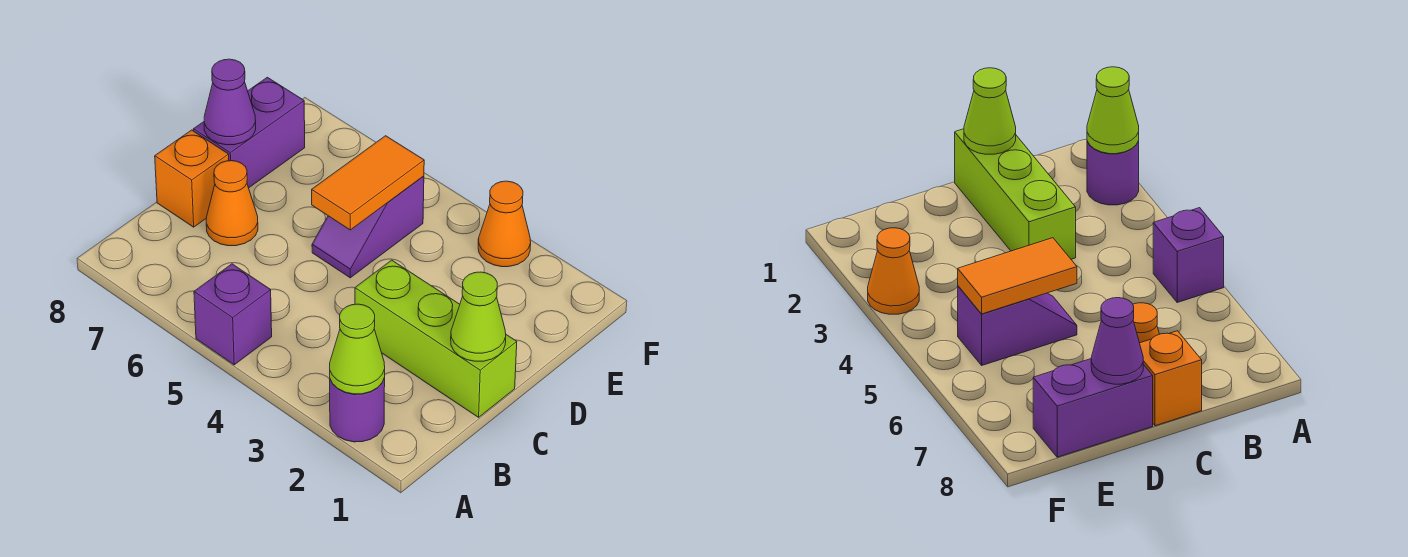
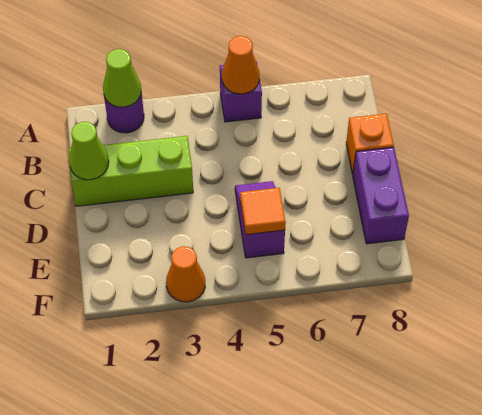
orange 1x1 cone [206,161,258,246] -> orange 1x1 cone moved to [222,36,259,94]
orange 1x2 tile [312,136,424,230] -> orange 1x1 tile [240,188,286,235]
purple 1x1 cone [204,59,256,145] -> none

